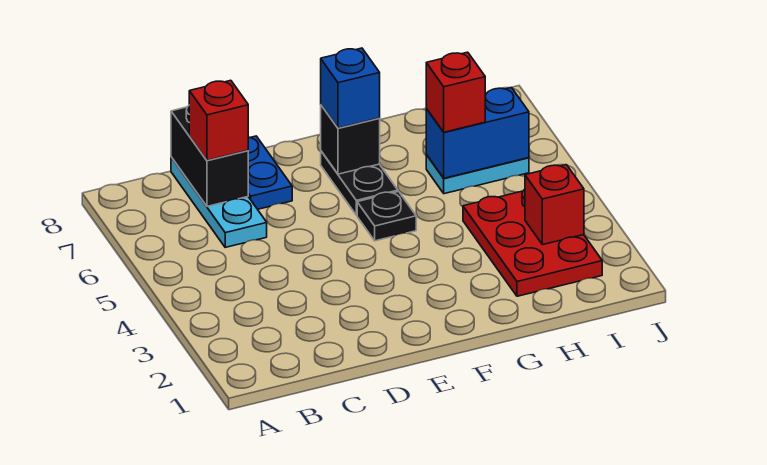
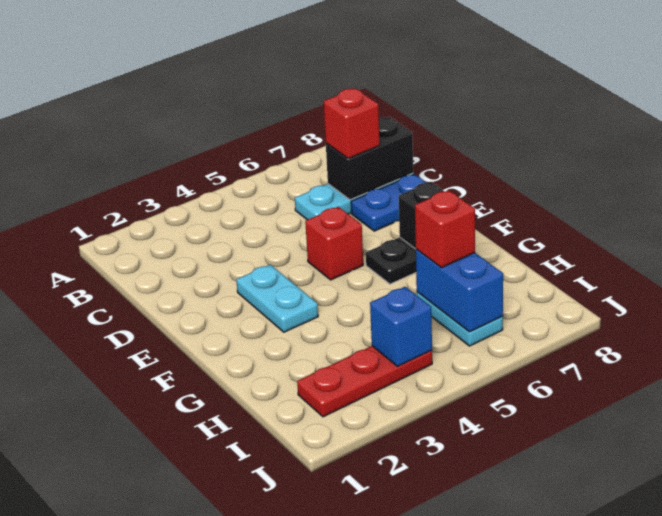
none -> cyan 1x2 plate [236,265,318,332]
black 1x1 plate [357,192,416,241] -> none
blue 1x1 brick [321,48,380,128] -> blue 1x1 brick moved to [370,287,432,366]
red 2x3 plate [463,189,602,296] -> red 1x3 plate [297,346,432,417]
red 1x1 brick [525,165,584,245] -> red 1x1 brick moved to [305,207,363,280]

